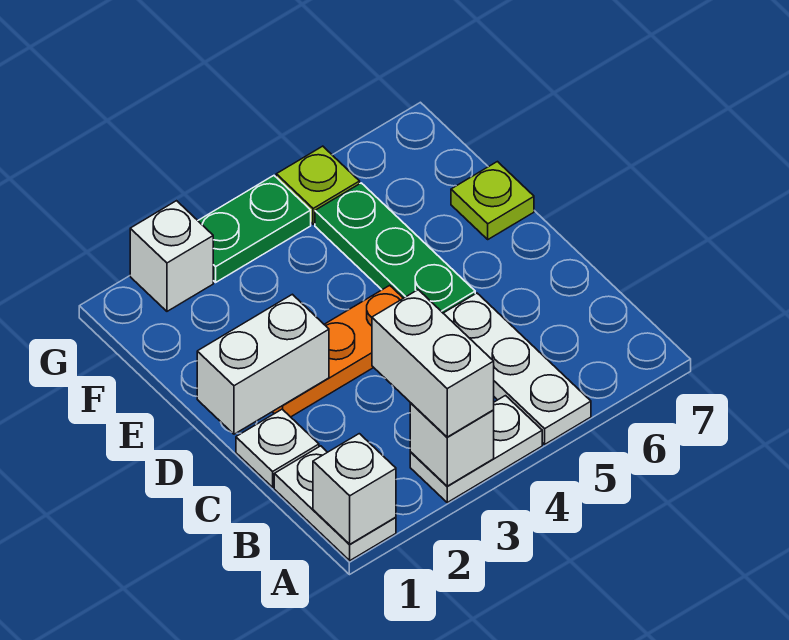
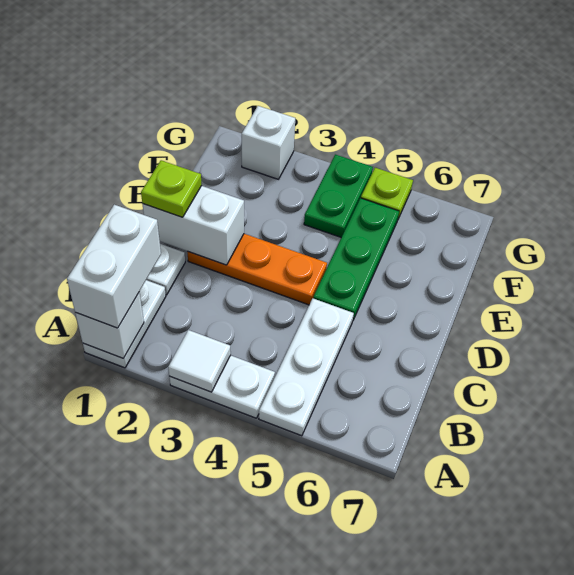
white 1x1 brick [410,403,494,486] -> white 1x1 tile [168,330,231,392]
white 1x2 brick [372,290,494,437] -> white 1x2 brick moved to [67,205,161,328]
lime 1x1 plate [451,162,534,239] -> lime 1x1 plate moved to [141,160,202,217]
green 1x2 plate [198,176,311,282] -> green 1x2 plate turned to [304,154,373,237]

